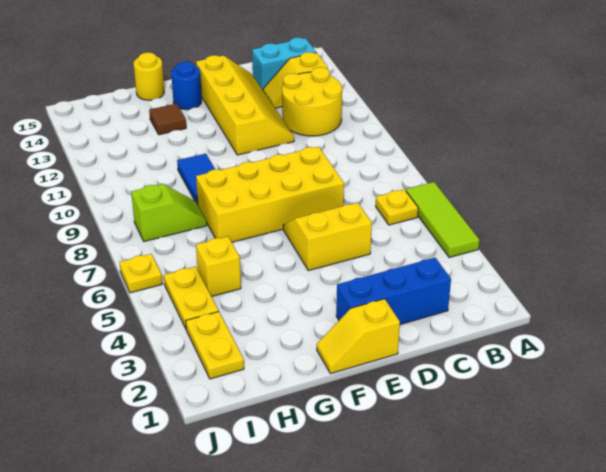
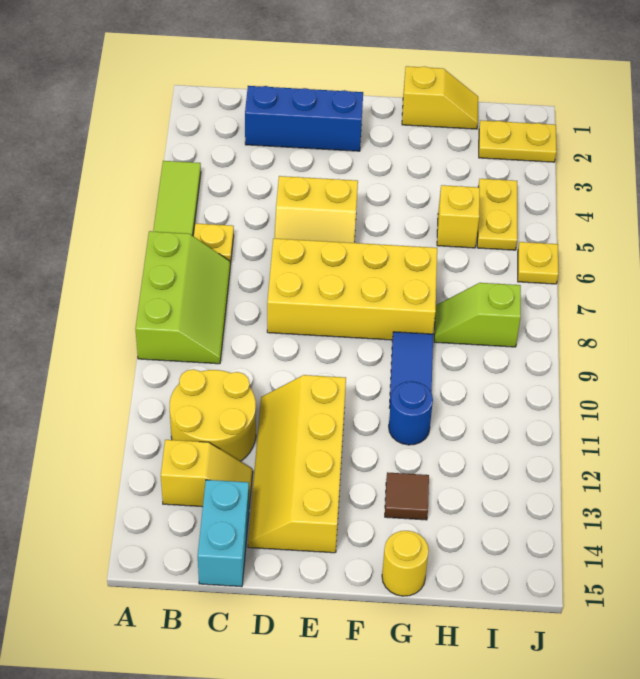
none -> lime 2x3 slope [136,231,230,364]
cyan 1x2 brick [252,38,316,90] -> cyan 1x2 brick turned to [198,480,249,587]
yellow 1x2 slope [317,299,400,374] -> yellow 1x2 slope moved to [402,66,478,129]
blue 1x1 round brick [171,61,202,110] -> blue 1x1 round brick moved to [389,381,433,445]
yellow 1x2 plate [186,311,244,379] -> yellow 1x2 plate turned to [479,120,556,162]

